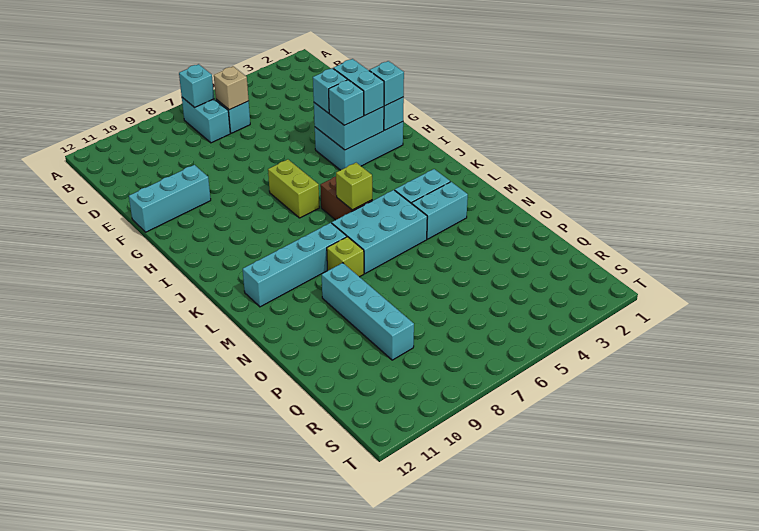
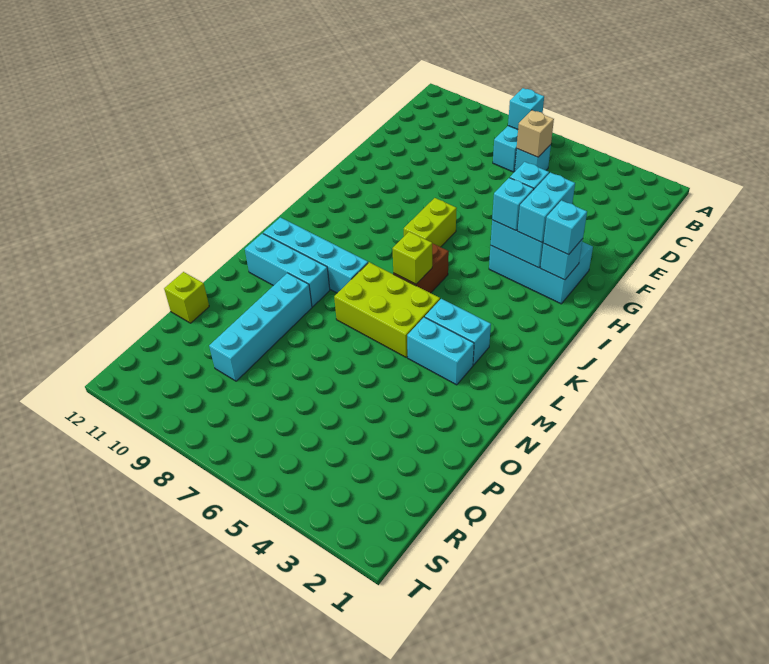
cyan 1x3 brick [129,165,211,232] -> cyan 1x3 brick moved to [245,233,330,307]
cyan 2x3 brick [332,190,427,274] -> lime 2x3 brick [334,262,440,358]
lime 1x1 brick [327,237,364,277] -> lime 1x1 brick moved to [164,272,209,323]

